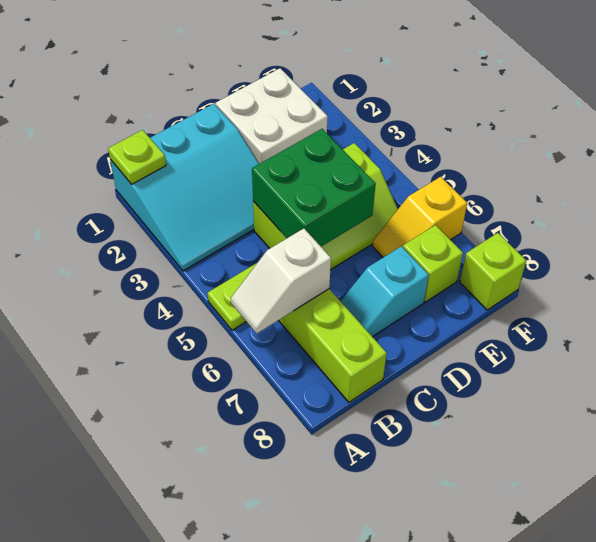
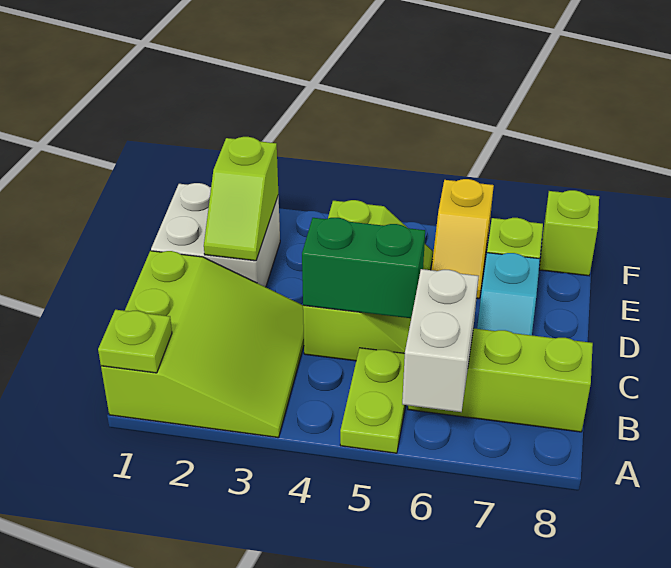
cyan 3x3 slope [110,104,259,271] -> lime 3x3 slope [101,251,304,438]
white 1x2 slope [231,229,331,333] -> white 1x2 brick [402,269,479,412]
green 2x2 brick [252,129,376,246] -> green 1x2 brick [302,218,425,318]
none -> lime 1x2 slope [204,137,278,261]

